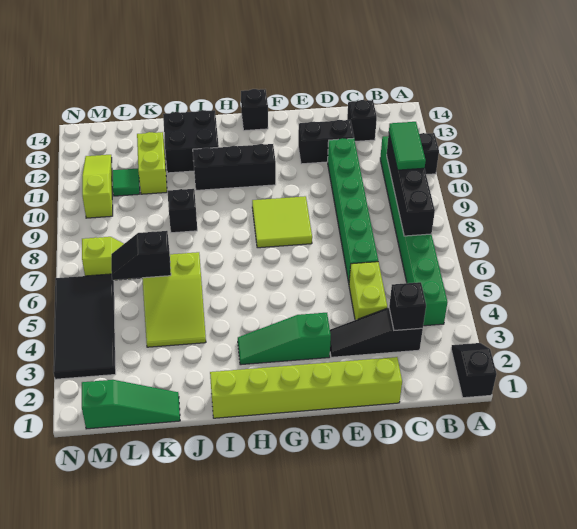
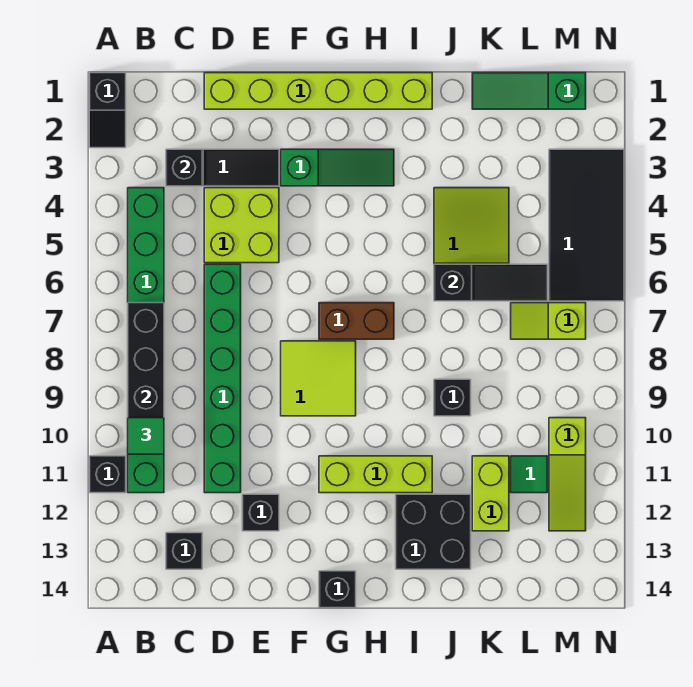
green 1x2 tile [389,122,426,170] -> green 1x1 tile [128,418,164,454]
lime 1x2 brick [349,262,387,320] -> lime 2x2 brick [204,188,279,263]
black 1x2 brick [298,120,354,164] -> black 1x1 brick [242,494,279,531]
none -> brown 1x2 brick [319,303,394,339]
black 1x3 brick [193,144,276,190] -> lime 1x3 brick [319,456,432,493]
black 1x2 slope [111,231,171,280] -> black 1x3 slope [434,264,547,301]

